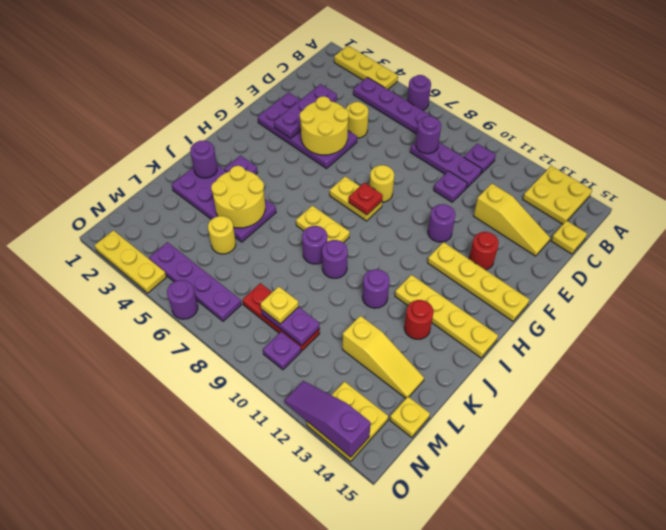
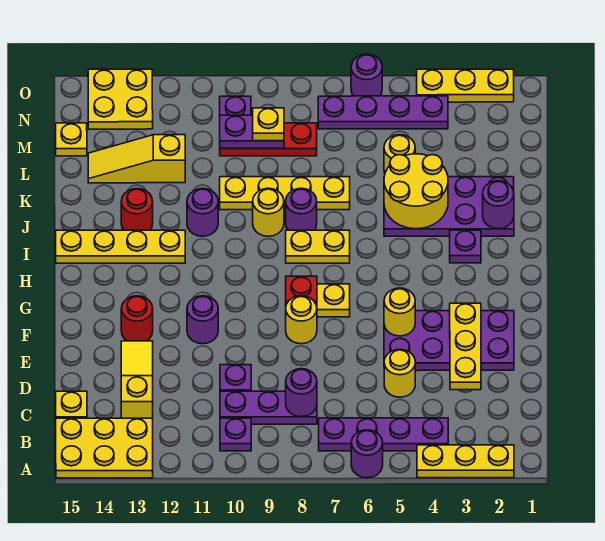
yellow 2x2 plate [523,166,592,224] -> yellow 2x3 plate [56,418,153,478]
purple 1x3 plate [274,84,337,138] -> yellow 1x3 plate [450,303,481,390]
yellow 1x3 slope [474,184,550,256] -> yellow 1x3 slope turned to [121,341,153,418]
yellow 2x2 round brick [300,96,349,155] -> yellow 1x1 round brick [384,288,415,336]
yellow 1x4 plate [428,242,530,321] -> yellow 1x4 plate moved to [220,177,350,210]
purple 1x1 round brick [322,240,348,278] -> yellow 1x1 round brick [253,188,284,236]
purple 1x3 slope [285,381,371,457] -> none

